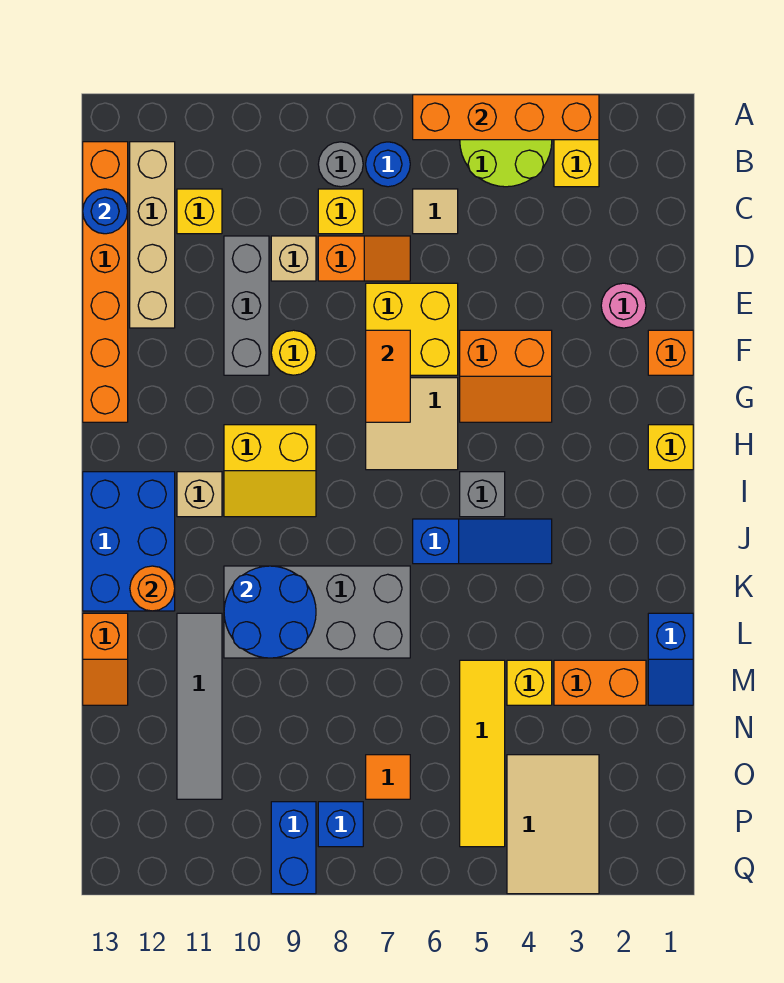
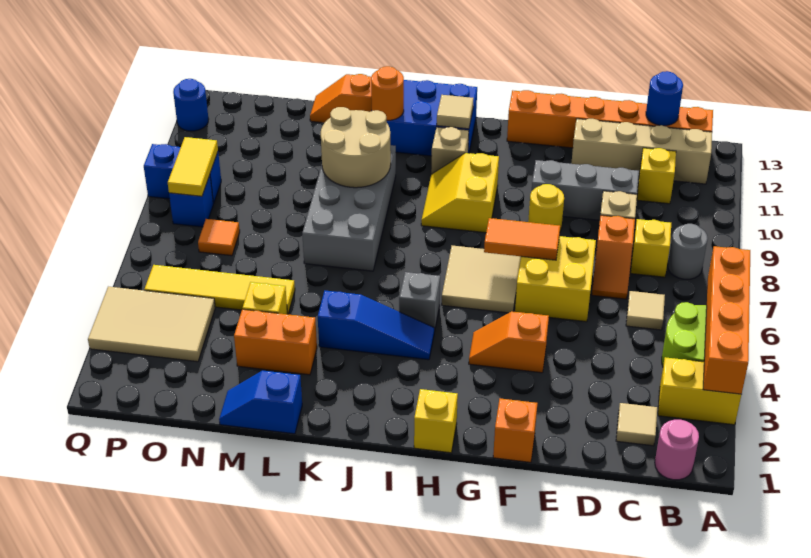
blue 1x1 round brick [366,142,410,187] -> blue 1x1 round brick moved to [173,79,209,131]
none -> tan 1x1 tile [616,403,657,446]
pink 1x1 round brick [601,283,646,328] -> pink 1x1 round brick moved to [655,420,699,480]
orange 2x2 slope [460,330,552,422] -> orange 1x2 slope [469,311,549,373]
none -> tan 1x1 tile [437,95,474,129]
blue 1x3 slope [413,519,552,564] -> blue 1x3 slope turned to [318,291,434,360]
blue 2x2 round brick [224,566,316,658] -> tan 2x2 round brick [321,107,391,188]
grey 1x4 tile [177,613,222,799] -> none
orange 1x2 brick [554,660,646,705] -> orange 1x2 brick turned to [234,309,317,375]
none -> yellow 1x2 tile [168,137,218,196]

